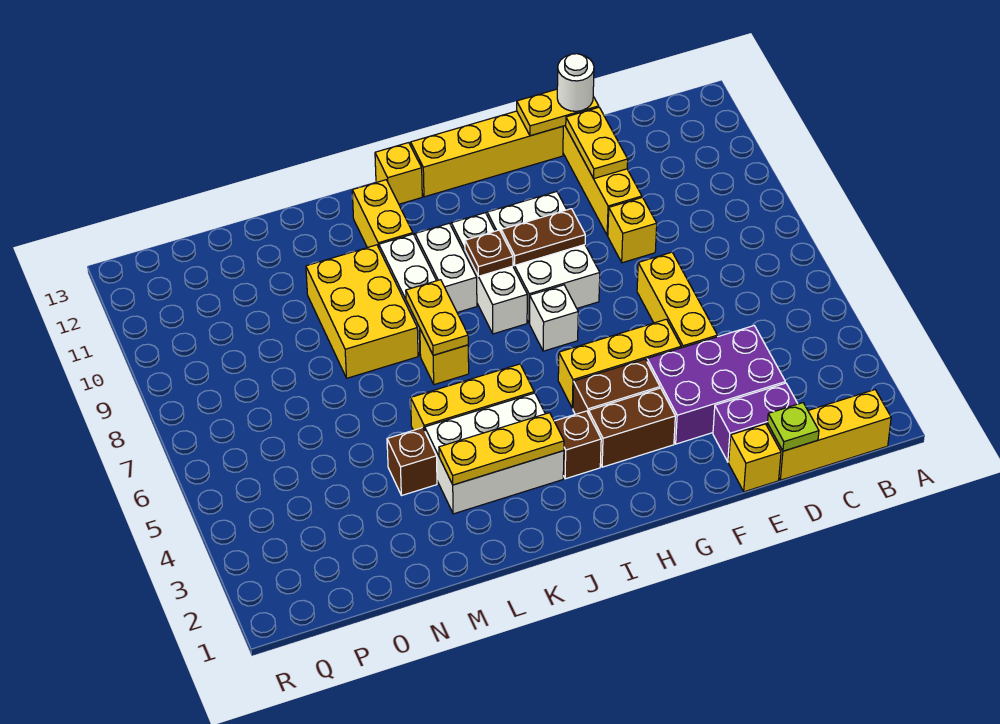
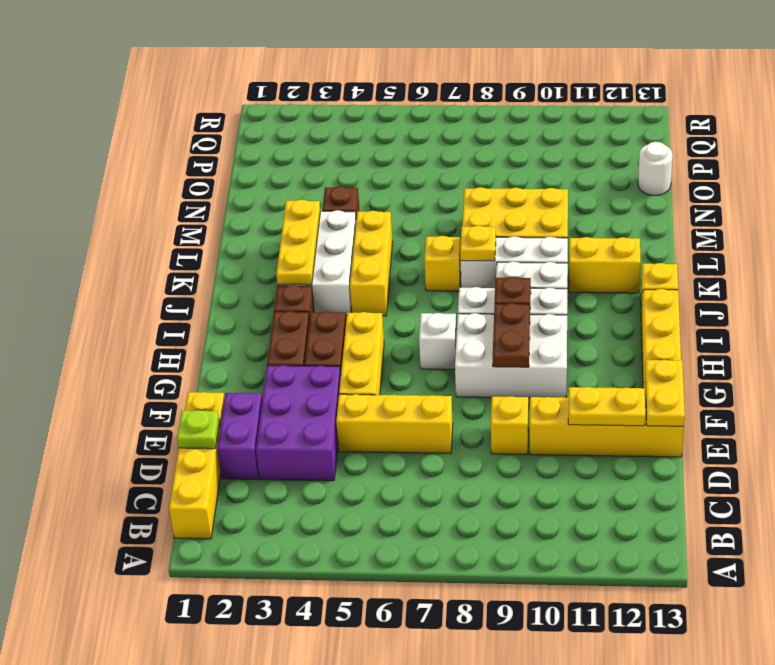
white 1x1 round brick [557,54,594,111] -> white 1x1 round brick moved to [638,142,673,196]
yellow 1x2 plate [406,280,468,355] -> yellow 1x1 plate [460,226,496,261]

